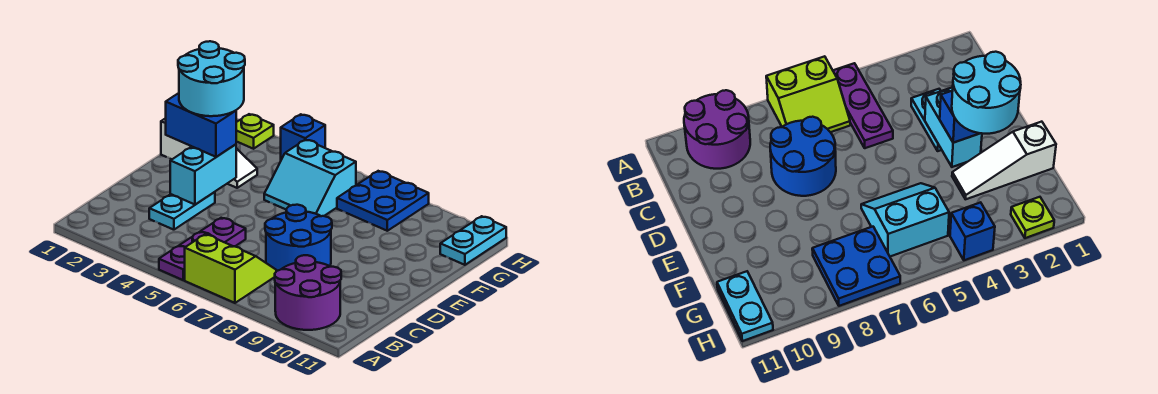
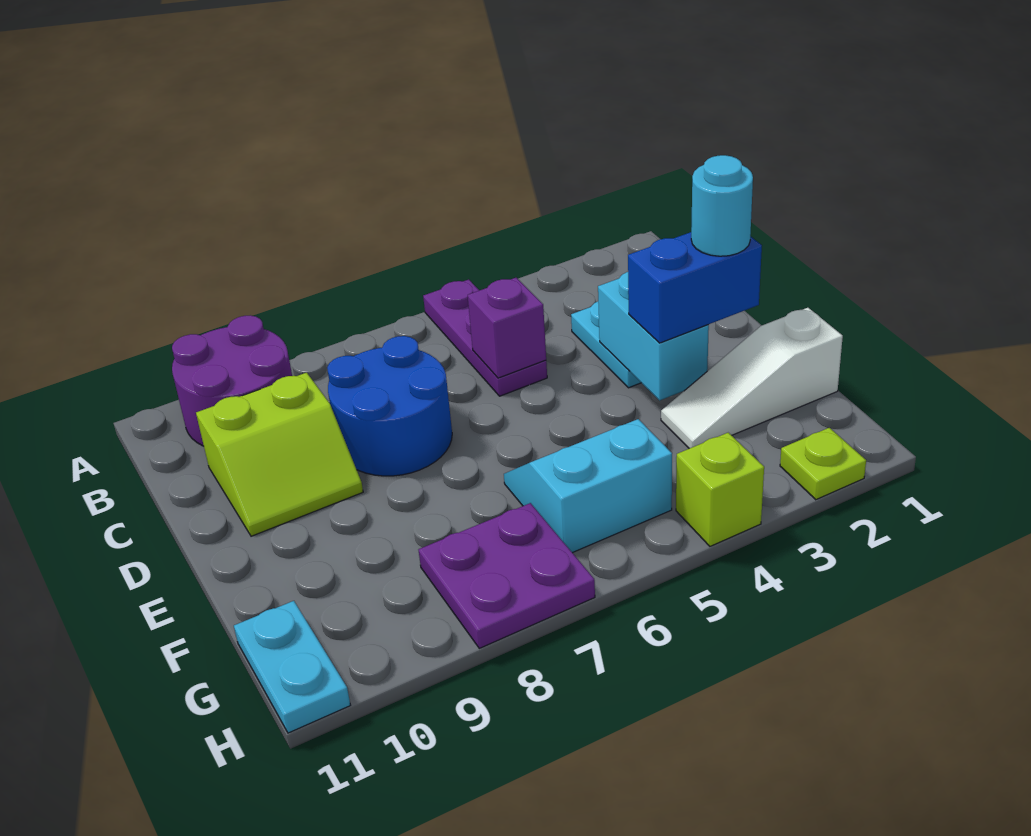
lime 2x2 slope [185,234,276,303] -> lime 2x2 slope moved to [196,373,363,536]
none -> purple 1x1 brick [468,278,546,378]
cyan 2x2 round brick [178,41,245,116] -> cyan 1x1 round brick [691,155,753,256]
blue 2x2 plate [337,171,429,231] -> purple 2x2 plate [419,503,595,648]
blue 1x1 brick [281,114,325,160] -> lime 1x1 brick [676,433,764,546]

